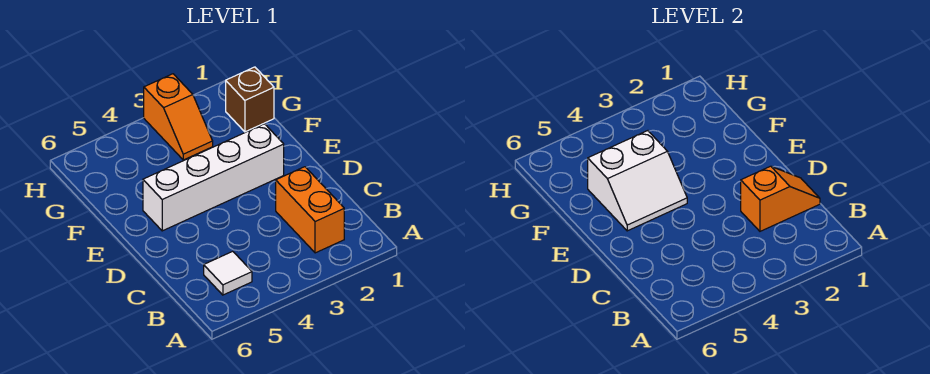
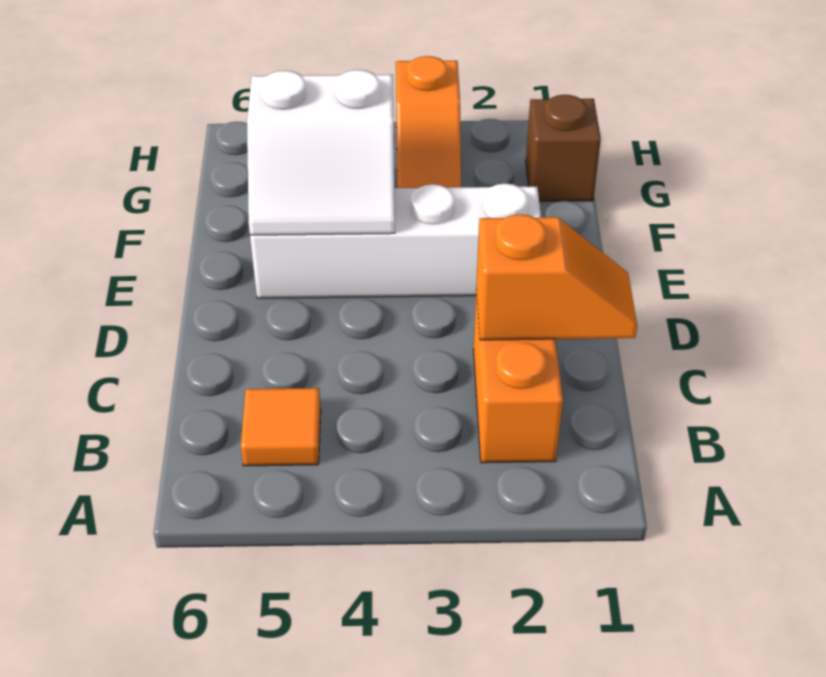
white 1x1 tile [204,251,252,295] -> orange 1x1 tile [241,388,321,466]

